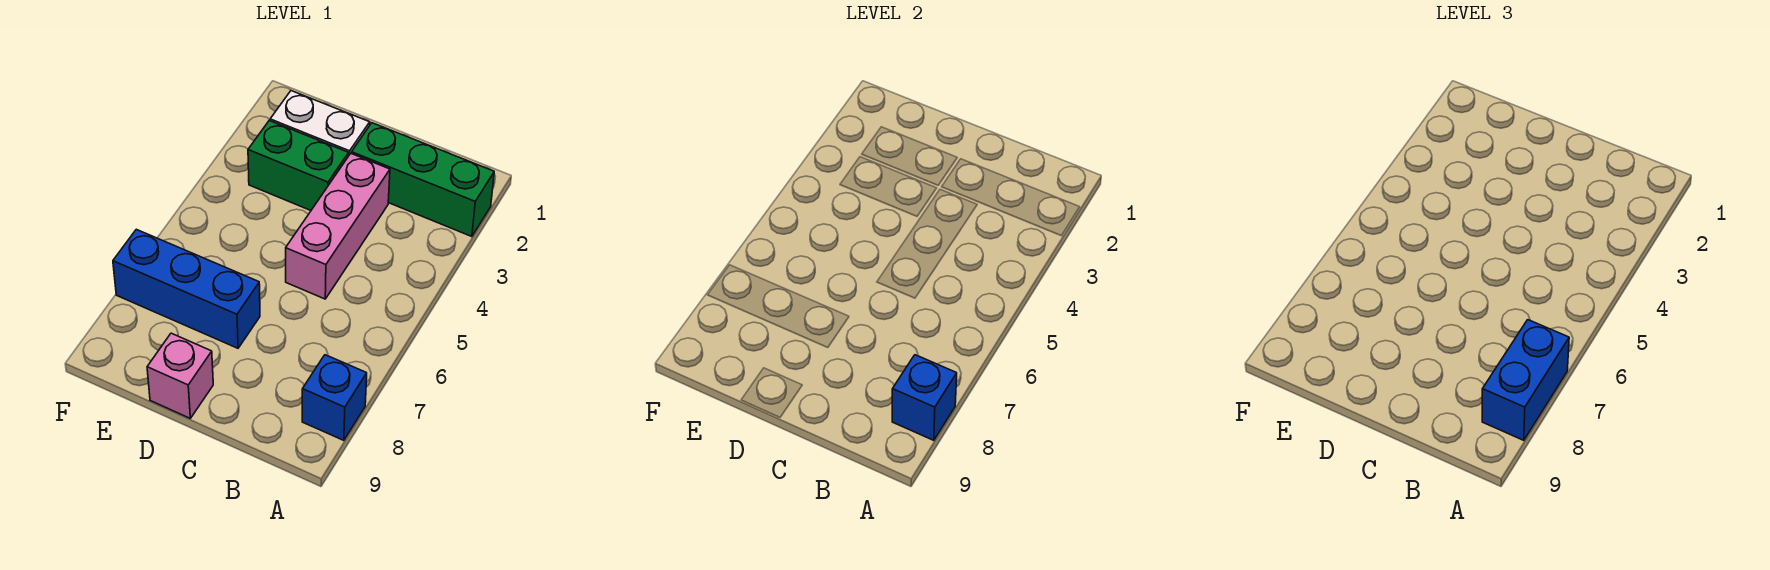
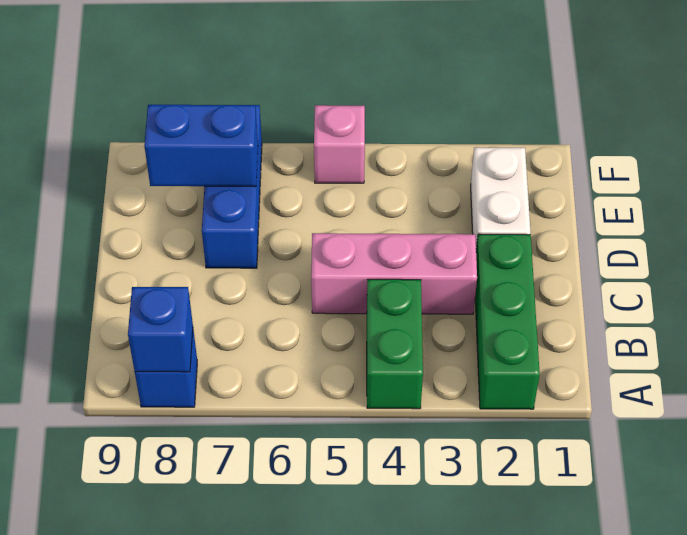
blue 1x2 brick [1482,320,1569,440] -> blue 1x2 brick moved to [144,105,258,187]
green 1x2 brick [248,121,349,210] -> green 1x2 brick moved to [367,279,423,409]
pink 1x1 brick [147,333,213,418] -> pink 1x1 brick moved to [314,105,365,183]

